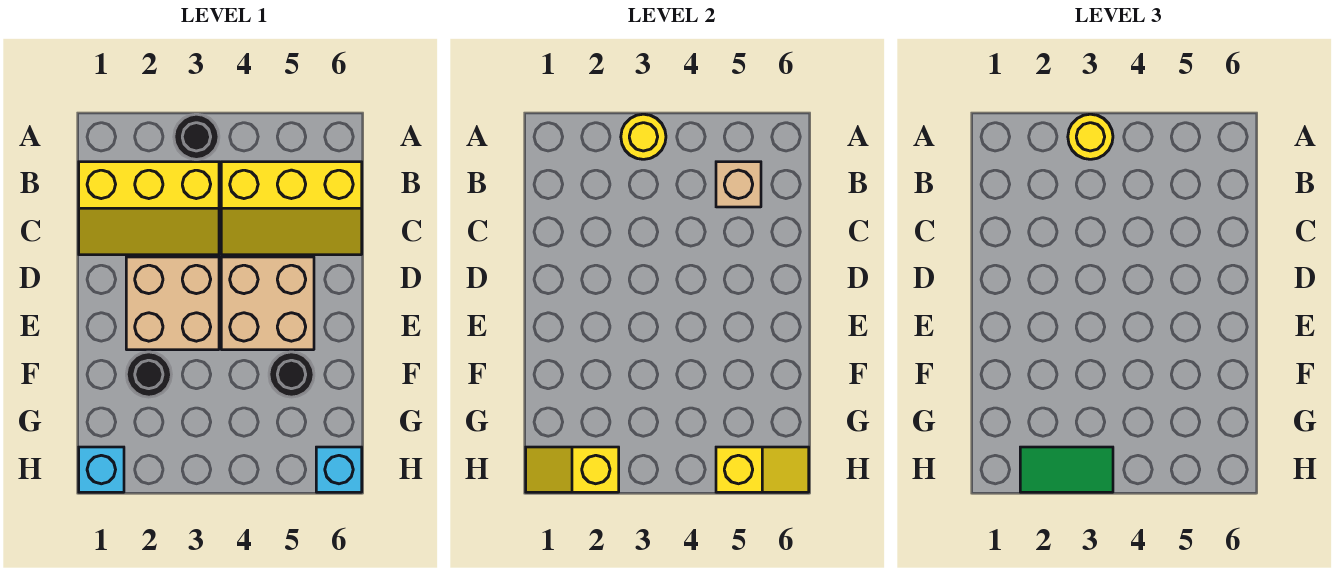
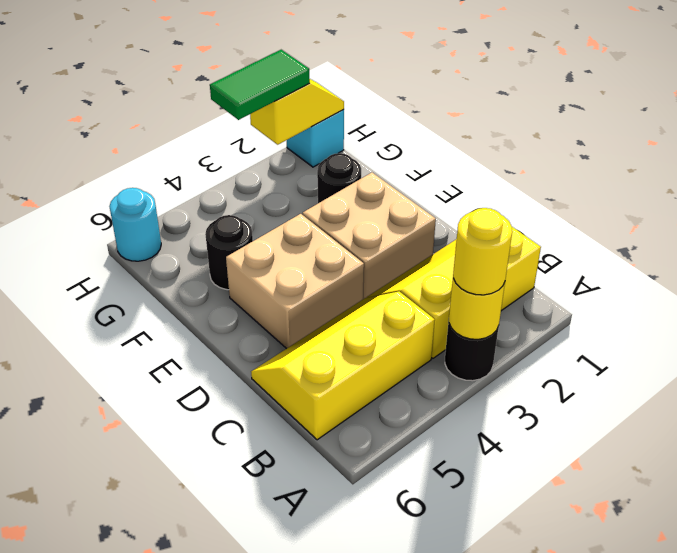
tan 1x1 brick [716,162,761,207] -> none
yellow 1x2 slope [716,447,809,492] -> none
cyan 1x1 brick [316,447,362,492] -> cyan 1x1 round brick [109,188,161,261]

